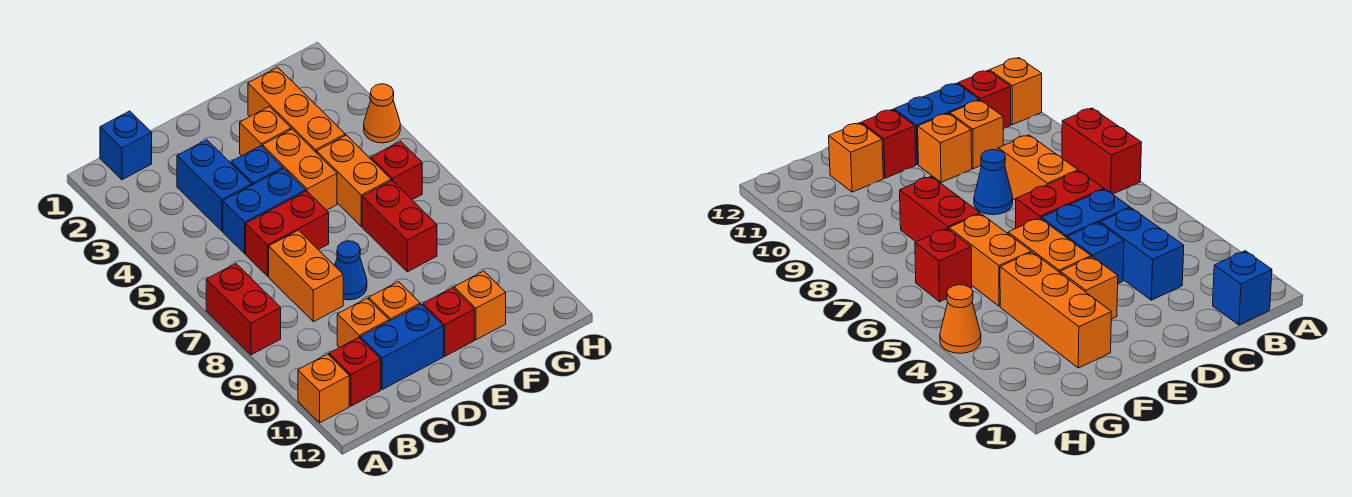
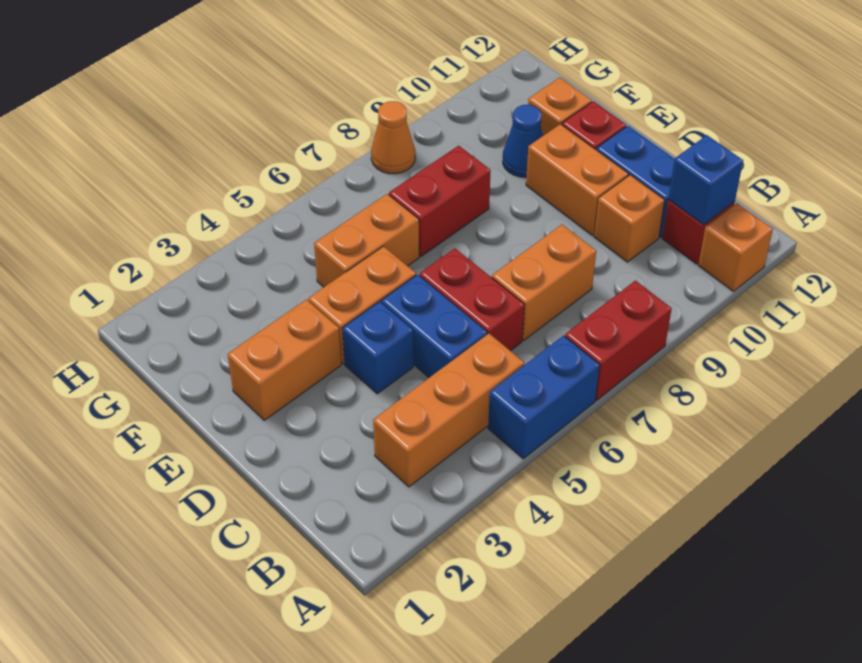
blue 1x1 brick [100,111,152,180] -> blue 1x1 brick moved to [668,135,743,225]
blue 1x2 brick [177,140,252,231] -> blue 1x2 brick moved to [488,336,600,459]
blue 1x1 cone [335,241,367,300] -> blue 1x1 cone moved to [503,105,543,177]
orange 1x1 brick [369,282,420,321] -> orange 1x2 brick [526,124,628,235]
orange 1x1 brick [240,107,291,156] -> orange 1x2 brick [227,299,341,420]
orange 1x3 brick [248,67,345,153] -> orange 1x3 brick moved to [373,334,524,487]
red 1x1 brick [371,141,422,200] -> none
orange 1x1 cone [364,84,400,143] -> orange 1x1 cone moved to [371,101,415,174]

